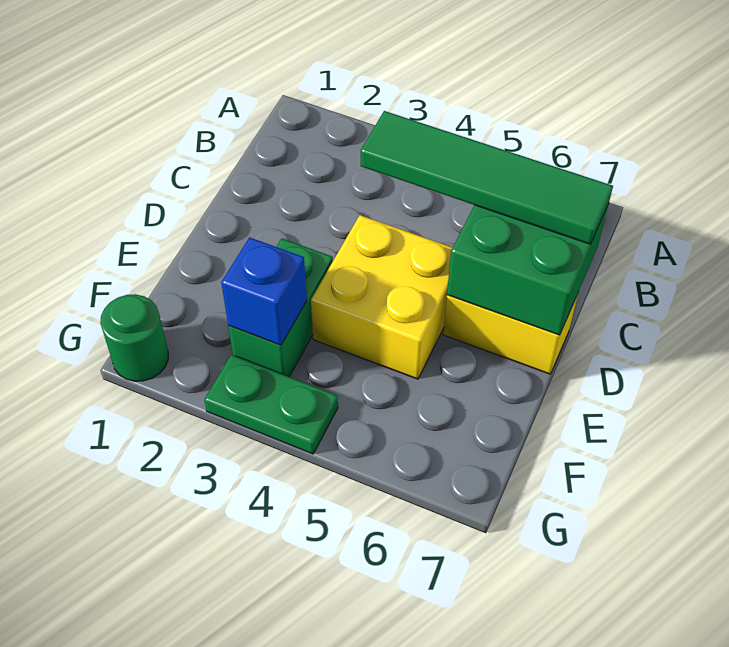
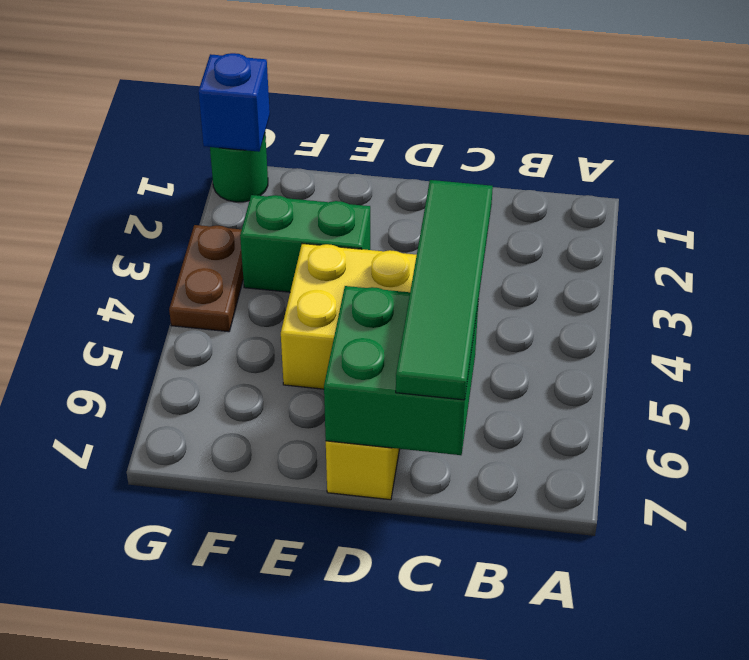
blue 1x1 brick [221,237,307,345] -> blue 1x1 brick moved to [198,53,270,152]
green 1x2 plate [204,355,338,454] -> brown 1x2 plate [169,225,243,332]

